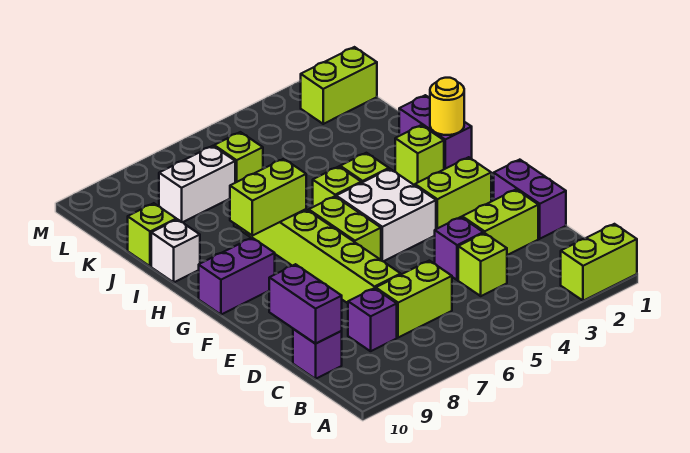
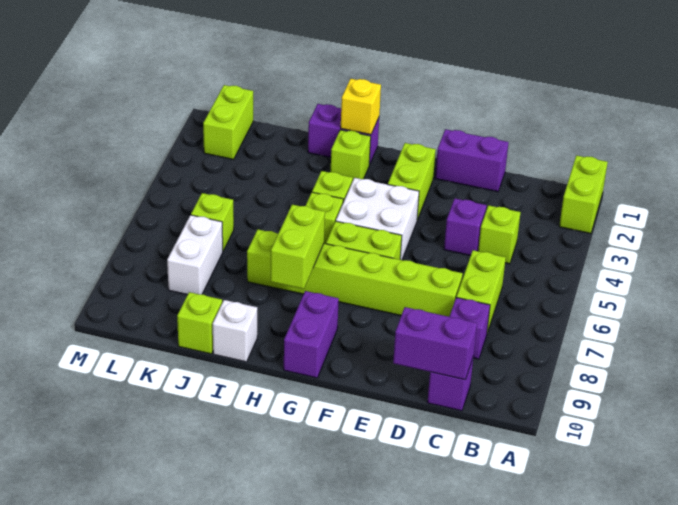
lime 1x2 brick [462,190,538,255] -> none
yellow 1x1 round brick [430,78,464,135] -> yellow 1x1 brick [341,79,381,135]

